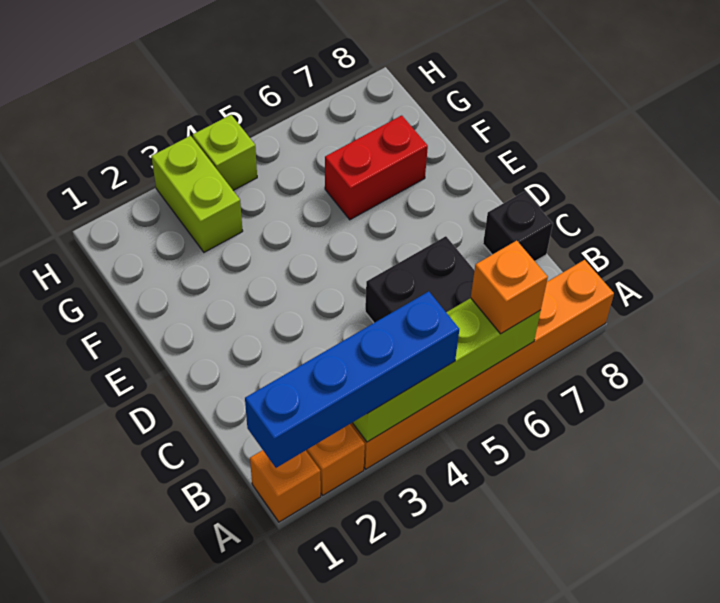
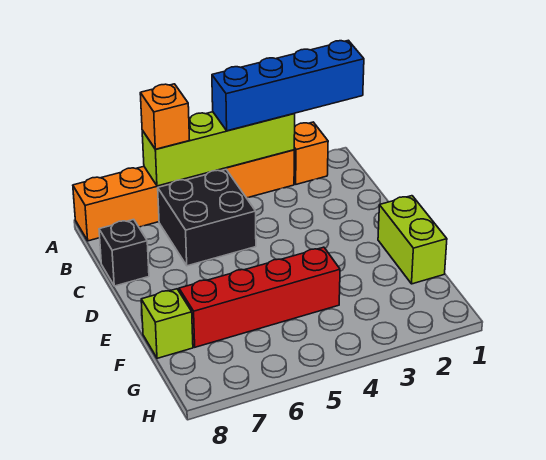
orange 1x1 brick [250,450,321,522] -> none
red 1x2 brick [325,115,428,220] -> red 1x4 brick [179,247,340,347]
lime 1x2 brick [151,136,243,252] -> lime 1x2 brick moved to [378,196,447,284]
lime 1x1 brick [193,115,257,190] -> lime 1x1 brick moved to [141,289,193,358]

